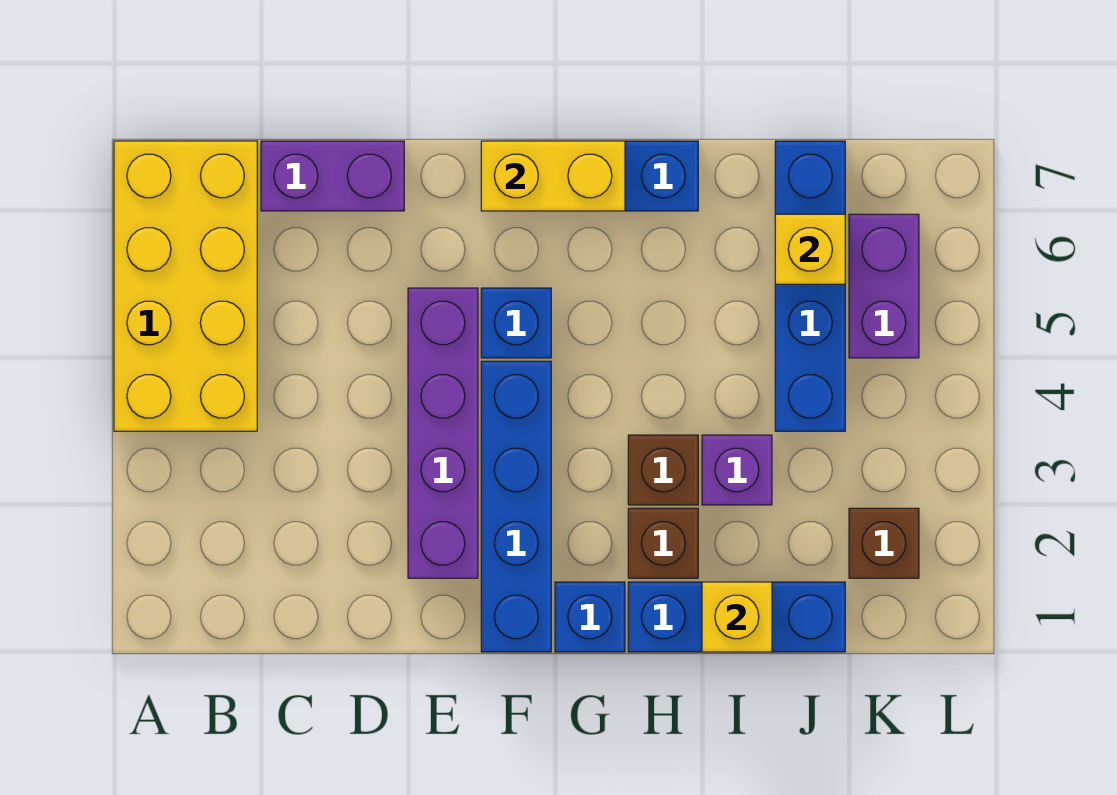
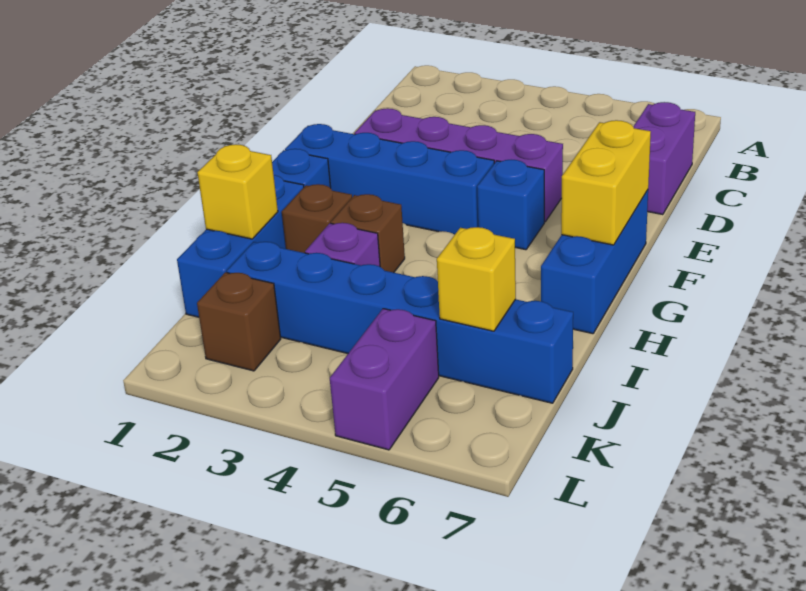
yellow 2x4 brick [114,141,257,431] -> none
blue 1x4 brick [775,141,845,431] -> blue 1x6 brick [227,242,573,403]
purple 1x2 brick [849,214,919,358] -> purple 1x2 brick turned to [330,309,439,450]

